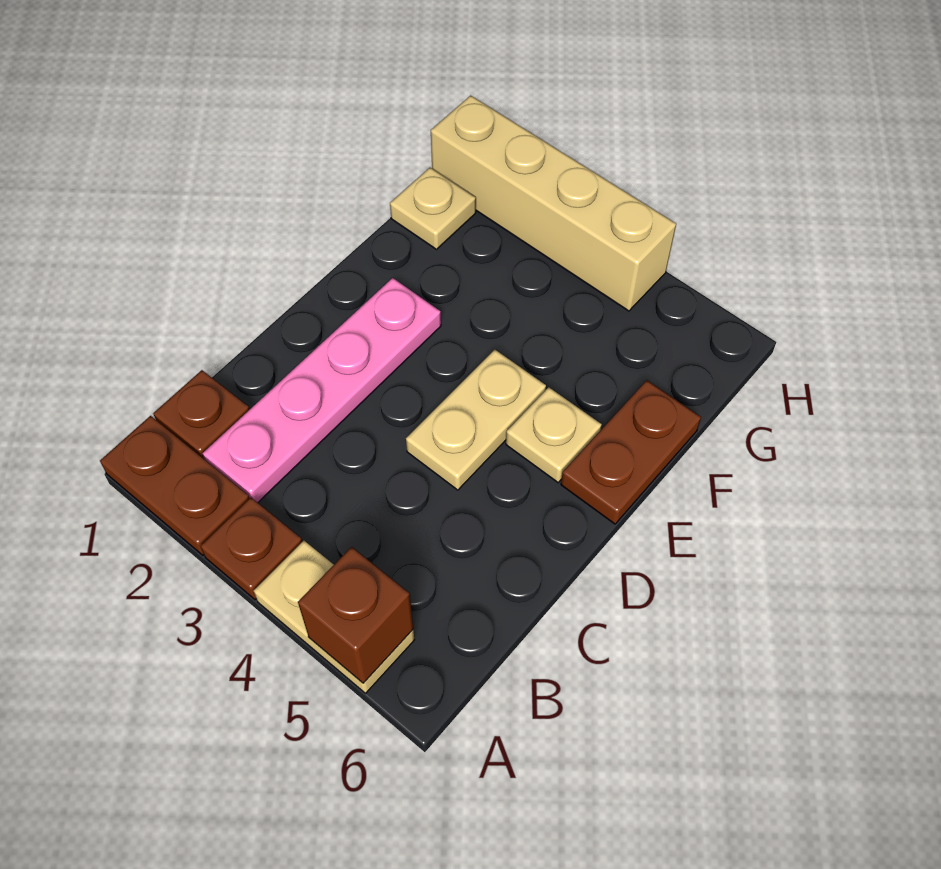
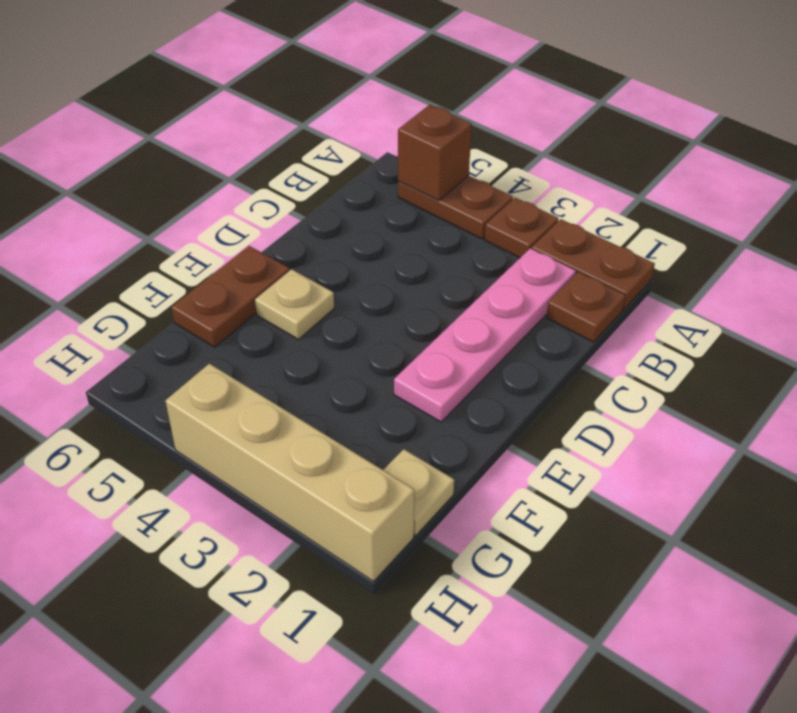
tan 1x2 plate [254,541,414,693] -> brown 1x2 plate [398,175,513,239]
tan 1x2 plate [406,350,546,490] -> none

